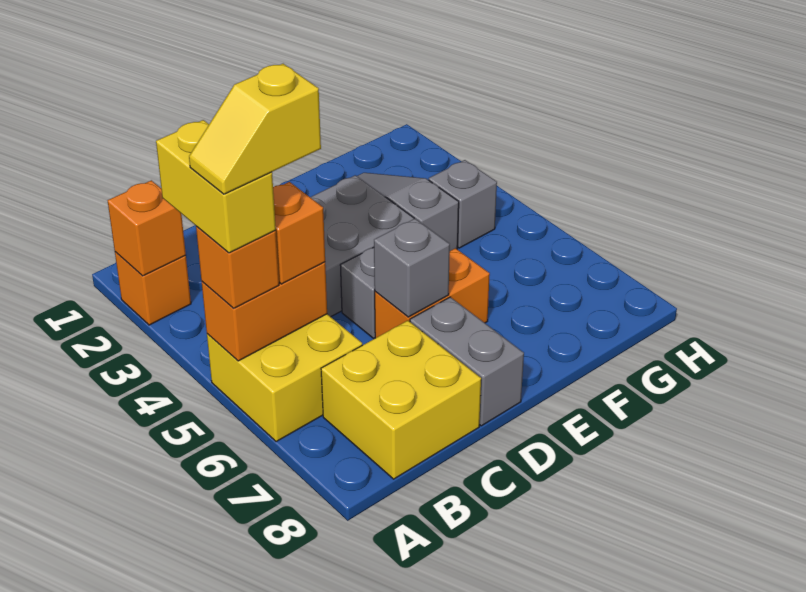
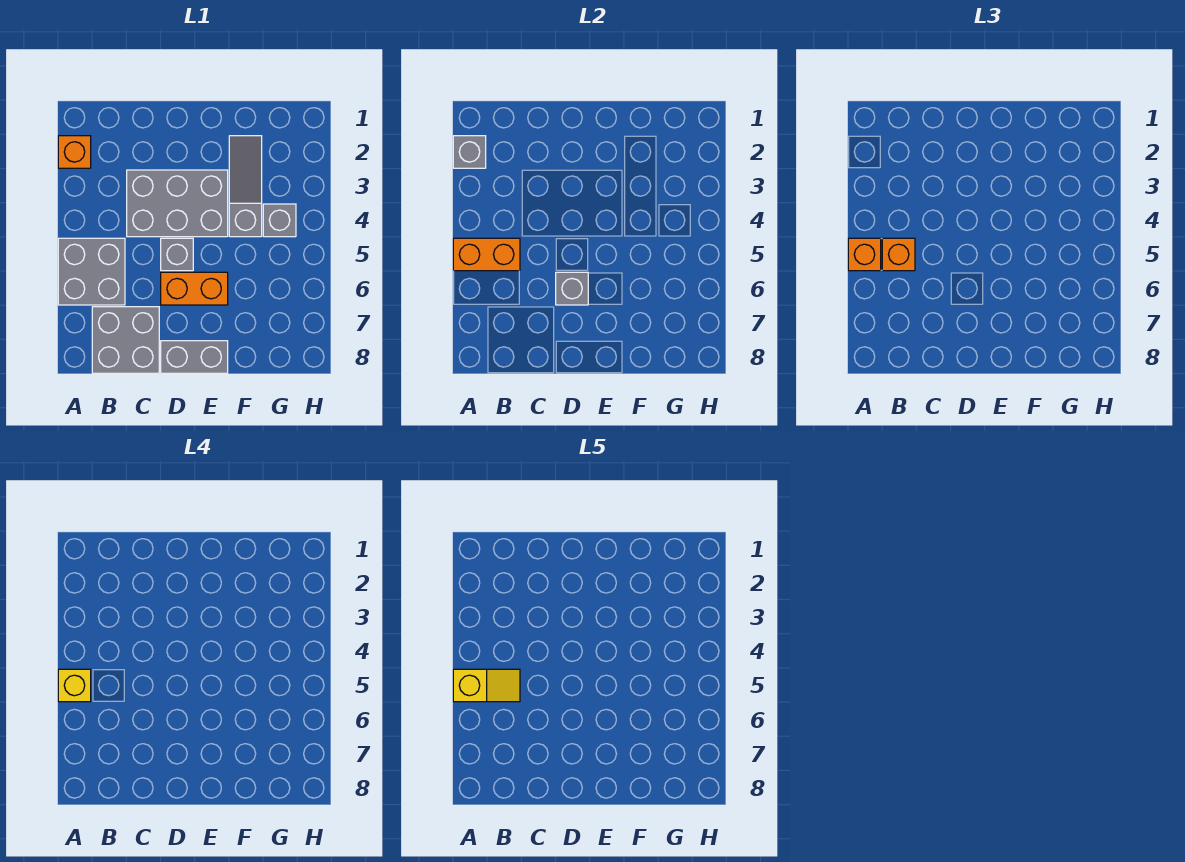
orange 1x1 brick [108,180,186,276] -> grey 1x1 brick [453,136,486,168]
yellow 1x2 brick [156,120,276,253] -> yellow 1x1 brick [58,669,91,702]
yellow 2x2 brick [207,314,362,442] -> grey 2x2 brick [58,238,125,305]
yellow 1x2 slope [189,64,321,194] -> yellow 1x2 slope turned to [453,669,520,702]
yellow 2x2 brick [321,321,481,479] -> grey 2x2 brick [92,307,159,373]
grey 1x2 brick [410,297,524,426] -> grey 1x2 brick turned to [161,341,228,373]

